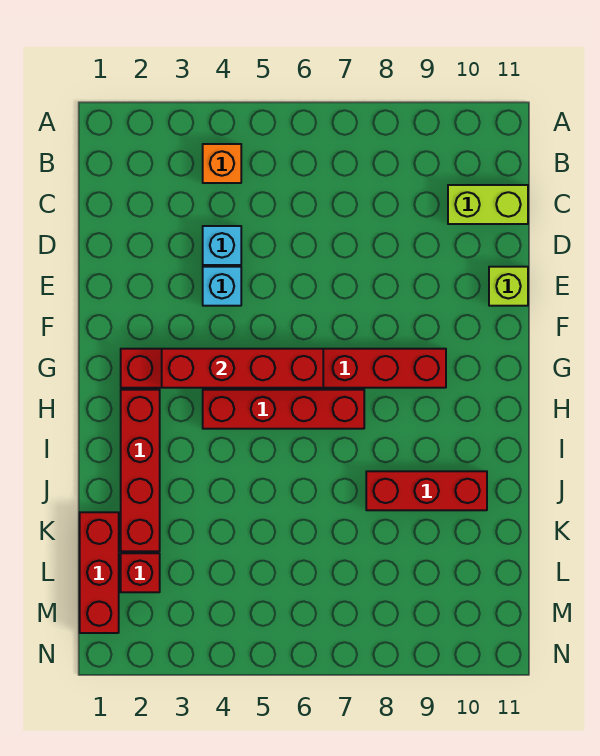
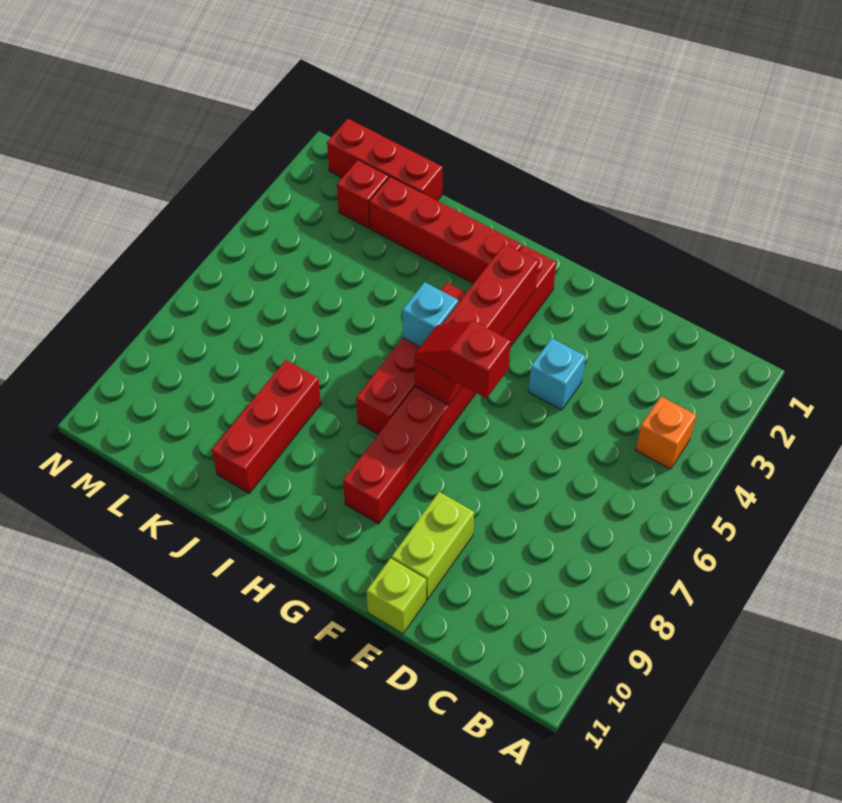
lime 1x2 brick [448,185,528,224] -> lime 1x2 brick moved to [391,492,474,600]
cyan 1x1 brick [203,226,241,265] -> cyan 1x1 brick moved to [402,282,458,347]
none -> red 1x2 slope [415,321,511,398]

